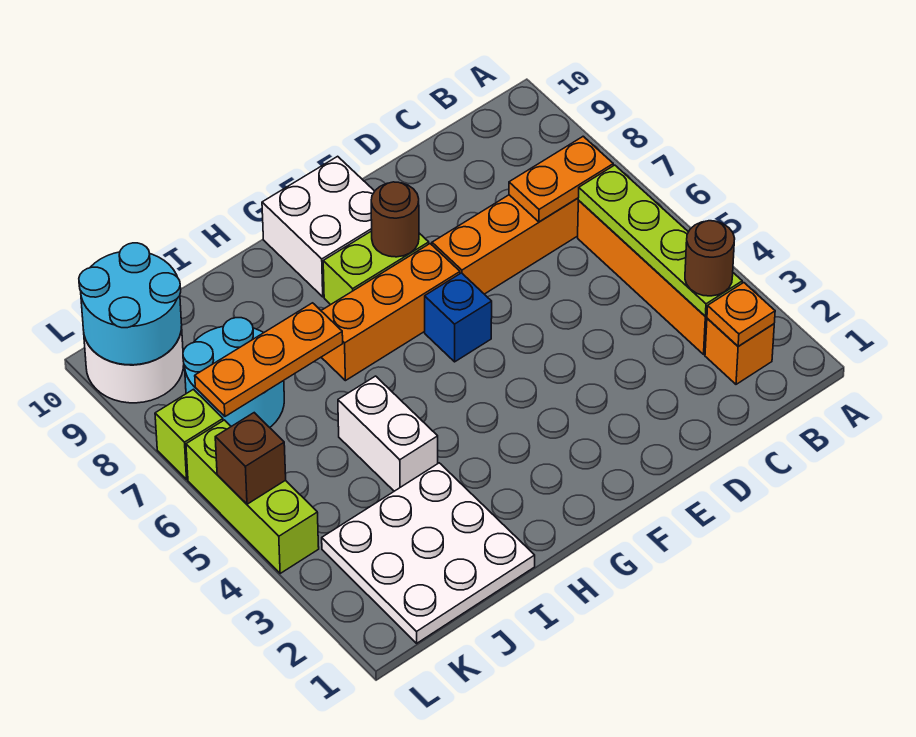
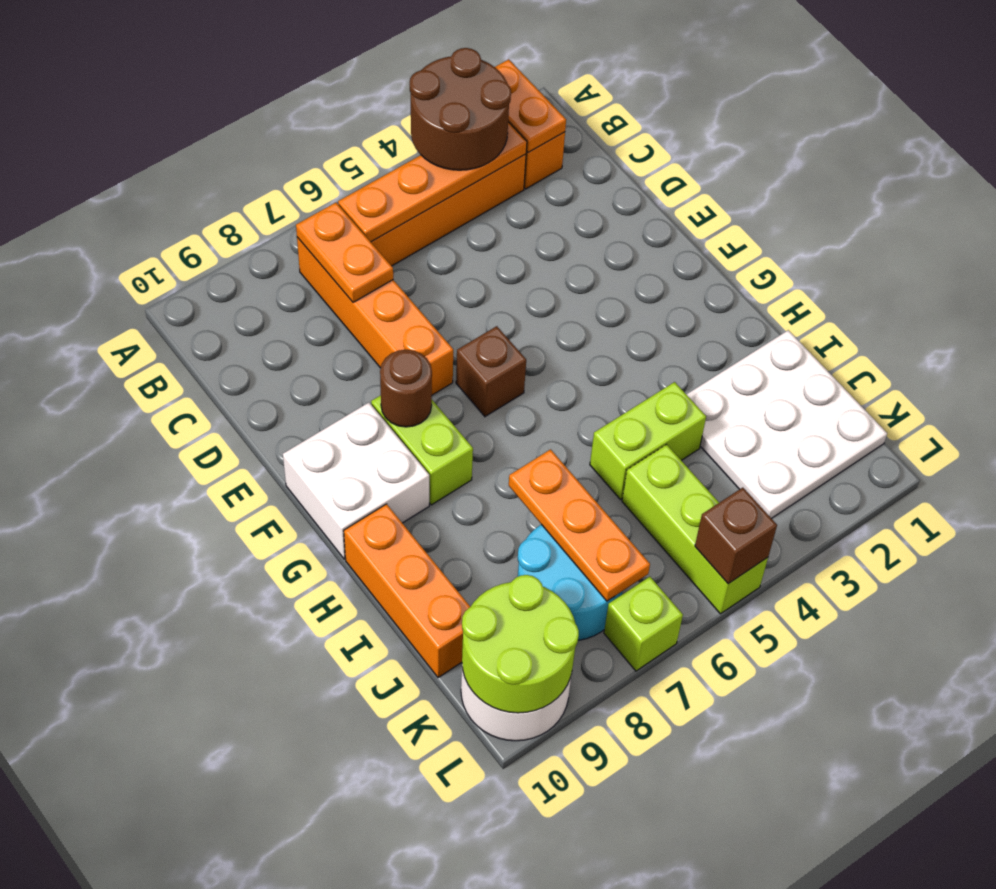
orange 1x1 plate [707,283,775,346] -> orange 1x2 plate [495,59,566,153]
lime 1x4 plate [578,165,742,316] -> orange 1x4 plate [338,122,527,242]
brown 1x1 round brick [685,221,735,296] -> brown 2x2 round brick [410,48,511,170]
blue 1x1 brick [425,273,492,362] -> brown 1x1 brick [456,326,526,417]
orange 1x3 brick [321,244,460,381] -> orange 1x3 brick moved to [344,504,470,678]
white 1x2 brick [338,376,438,491] -> lime 1x2 brick [590,382,706,499]
cyan 2x2 round brick [79,243,182,365] -> lime 2x2 round brick [462,575,579,713]
lime 1x3 brick [186,420,319,573] -> lime 1x3 brick turned to [622,444,768,614]

